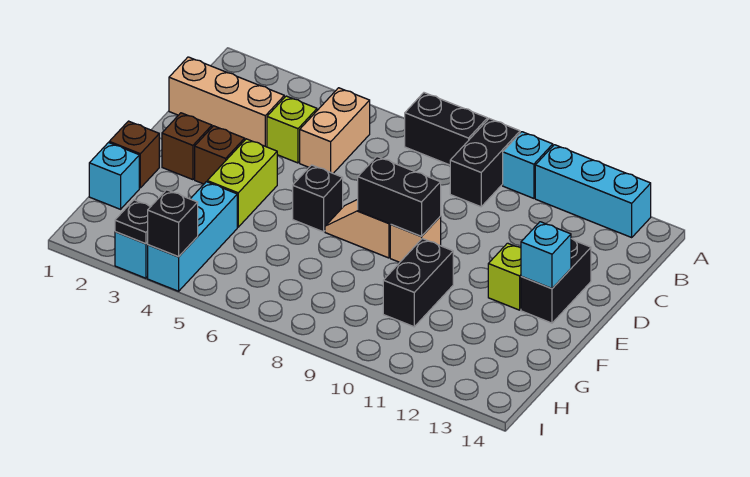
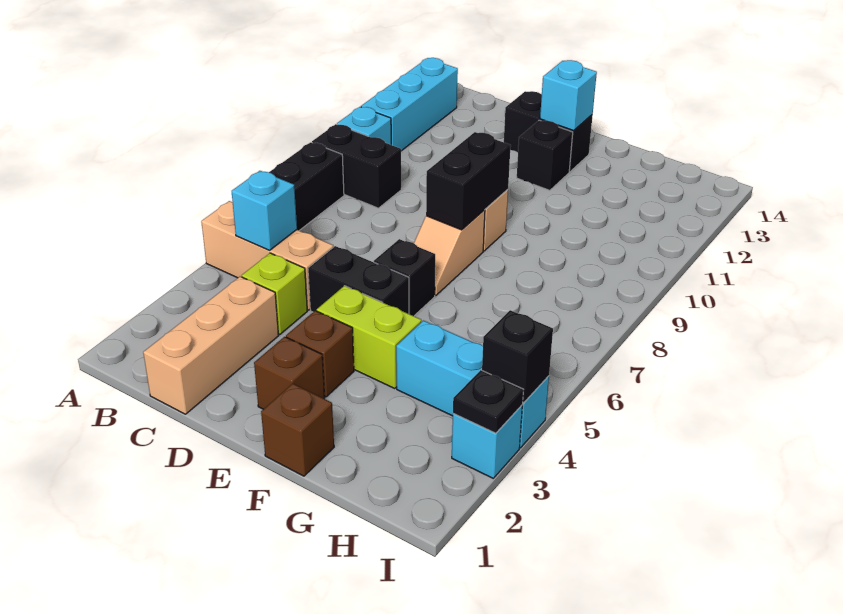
tan 1x2 brick [300,88,370,173] -> tan 1x3 brick [201,201,333,310]
lime 1x1 brick [488,243,521,310] -> black 1x1 brick [517,120,573,190]
black 1x2 brick [383,239,453,327] -> black 1x2 brick moved to [308,246,409,314]
cyan 1x1 brick [89,143,139,209] -> cyan 1x1 brick moved to [232,171,297,250]

